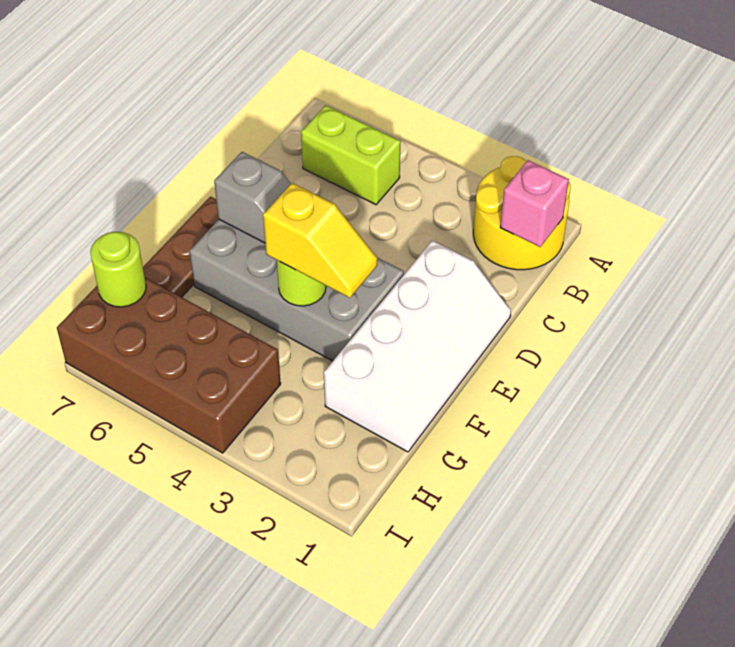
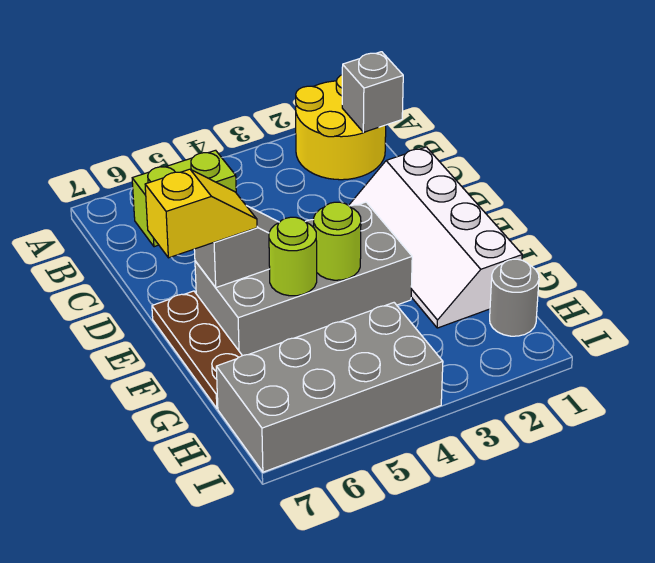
pink 1x1 brick [500,160,569,247] -> grey 1x1 brick [342,52,403,132]
white 2x4 slope [324,240,511,452] -> white 2x4 slope turned to [349,147,522,328]
yellow 1x2 slope [263,183,377,298] -> yellow 1x2 slope moved to [145,169,257,258]
none -> grey 1x1 round brick [490,259,539,336]
brown 2x4 brick [57,278,281,453] -> grey 2x4 brick [216,303,443,472]
lime 1x1 round brick [90,232,146,307] -> lime 1x1 round brick moved to [269,217,317,296]

